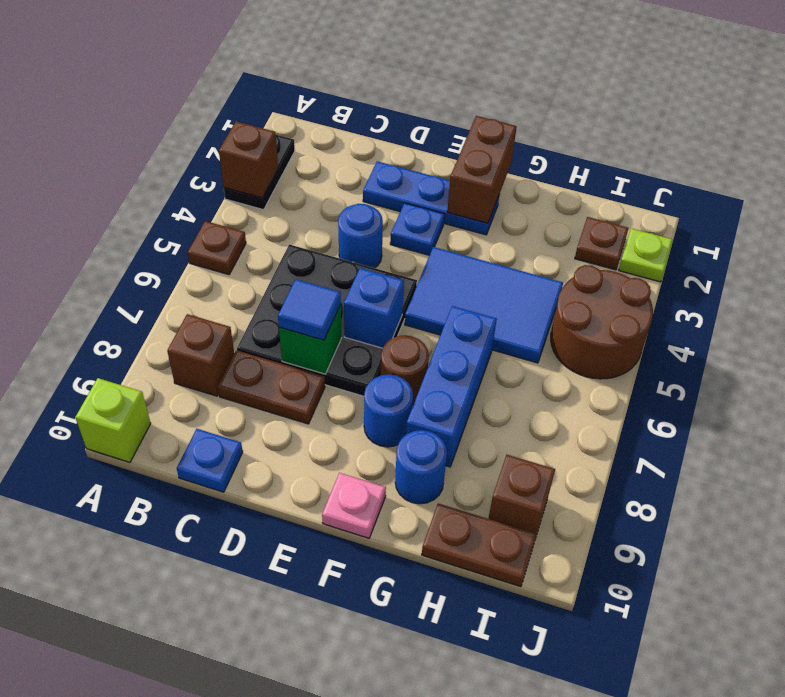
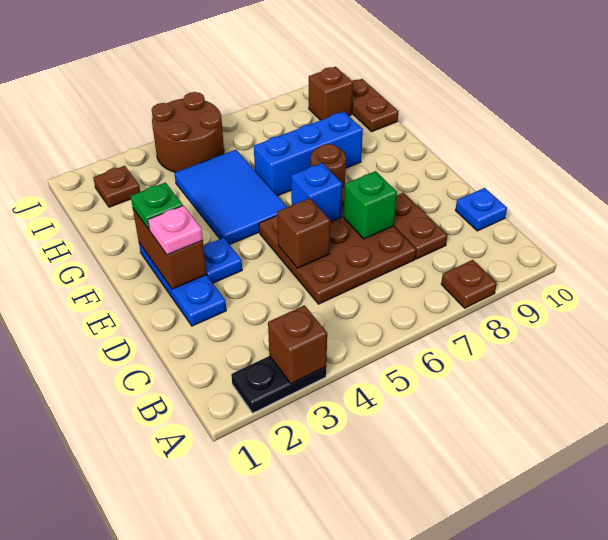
brown 1x1 plate [188,221,246,275] -> brown 1x1 plate moved to [441,260,497,308]
lime 1x1 brick [75,378,151,462] -> none
brown 1x1 brick [167,314,234,396] -> brown 1x1 brick moved to [277,198,330,268]
black 3x3 plate [237,244,417,396] -> brown 3x3 plate [259,188,416,304]
blue 1x1 round brick [338,204,383,268] -> none
blue 1x1 tile [278,279,341,340] -> none
brown 1x2 brick [447,116,517,223] -> brown 1x2 brick turned to [133,209,206,289]
none -> green 1x1 plate [131,183,183,230]
blue 1x1 round brick [364,374,413,447] -> none
pink 1x1 plate [322,473,386,538] -> pink 1x1 plate moved to [148,206,203,255]
blue 1x1 round brick [395,430,447,504] -> none
lime 1x1 plate [619,228,673,282] -> none

